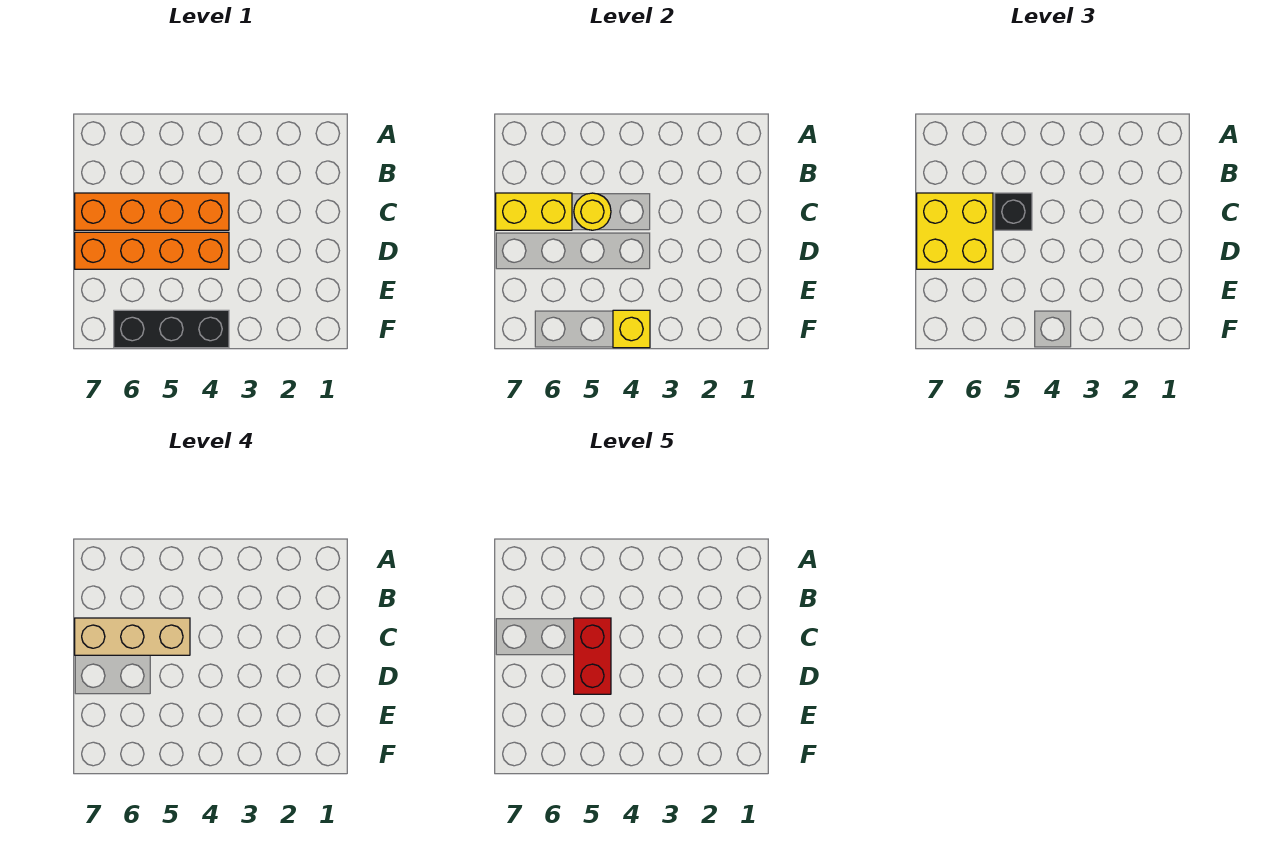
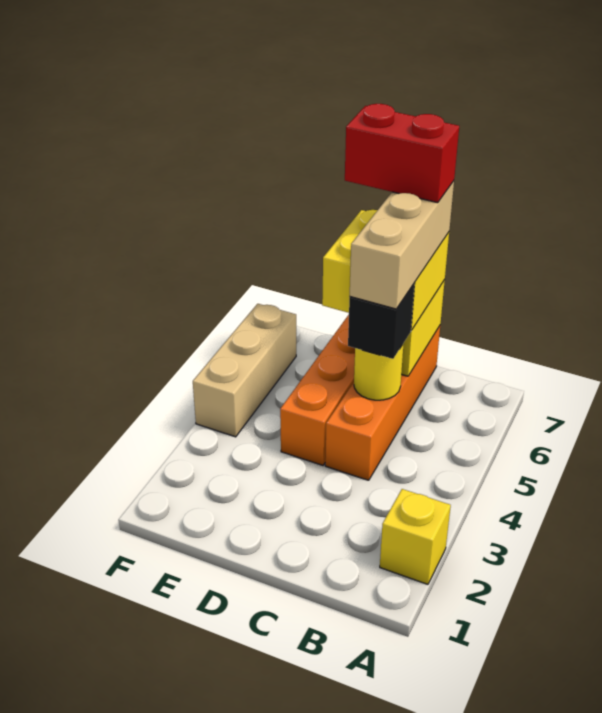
red 1x2 brick [574,618,611,694] -> red 1x2 brick moved to [345,104,459,203]
black 1x3 brick [114,310,229,348] -> tan 1x3 brick [193,304,296,437]
yellow 1x1 brick [613,310,650,348] -> yellow 1x1 brick moved to [380,489,451,584]

